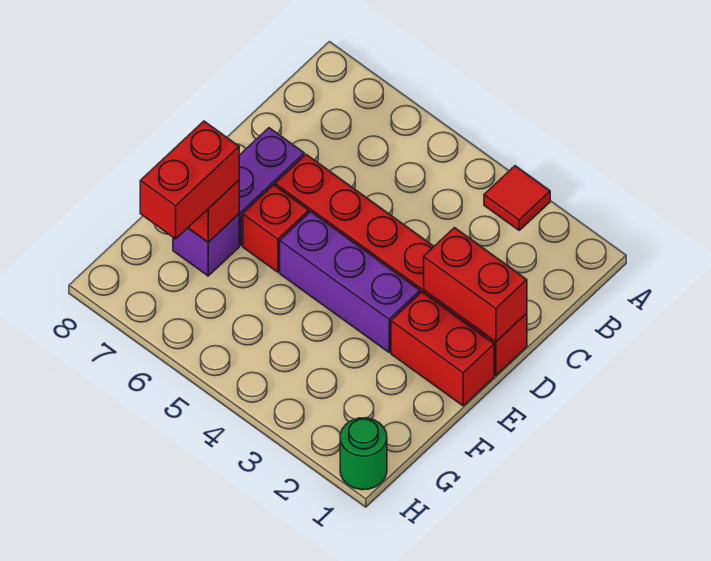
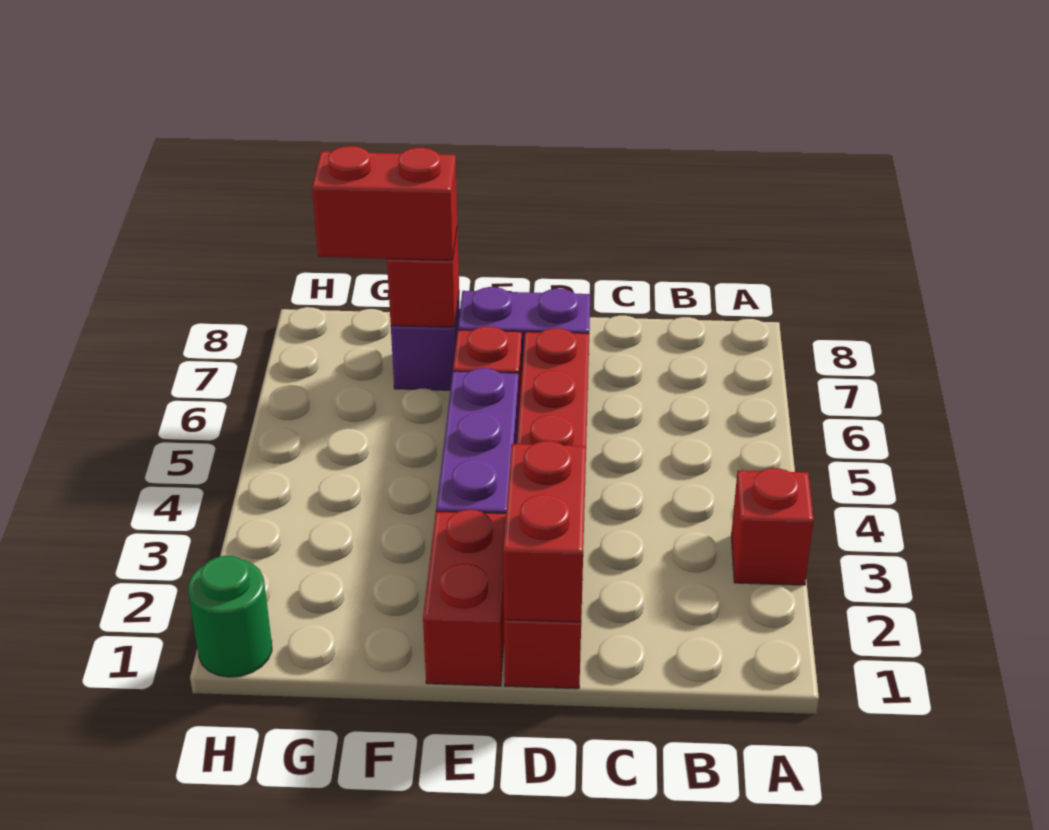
red 1x1 tile [484,166,550,230] -> red 1x1 brick [731,468,814,585]

